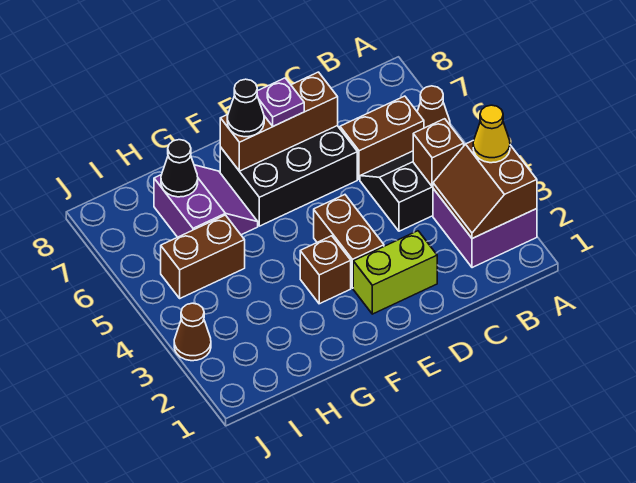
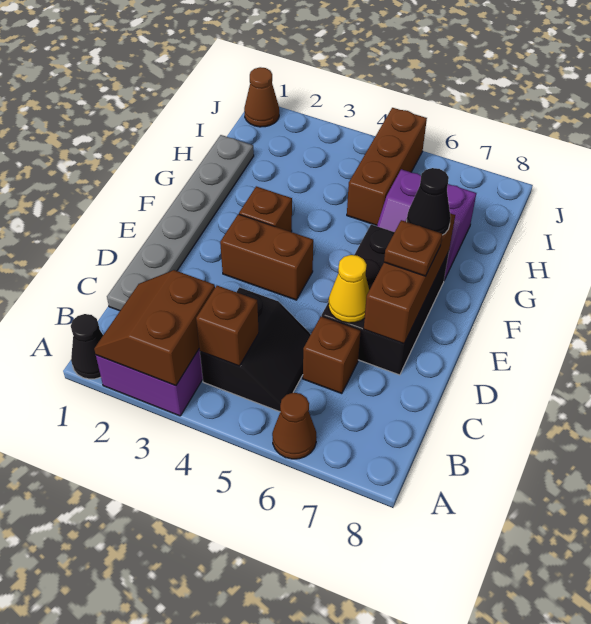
brown 2x2 slope [433,141,537,239] -> brown 2x2 slope turned to [94,270,215,386]
yellow 1x1 cone [473,105,510,163] -> yellow 1x1 cone moved to [328,255,369,323]
brown 1x2 brick [340,96,424,180] -> brown 1x1 brick [303,316,361,394]
none -> grey 1x6 plate [107,135,254,311]
lime 1x2 brick [353,231,437,314] -> none
purple 1x1 plate [257,78,304,126] -> brown 1x1 plate [384,220,442,276]
brown 1x2 brick [161,215,245,298] -> brown 1x3 brick [347,108,427,225]
black 1x1 cone [161,140,198,197] -> black 1x1 cone moved to [71,314,103,379]
brown 1x1 cone [174,303,211,361] -> brown 1x1 cone moved to [244,67,279,127]

